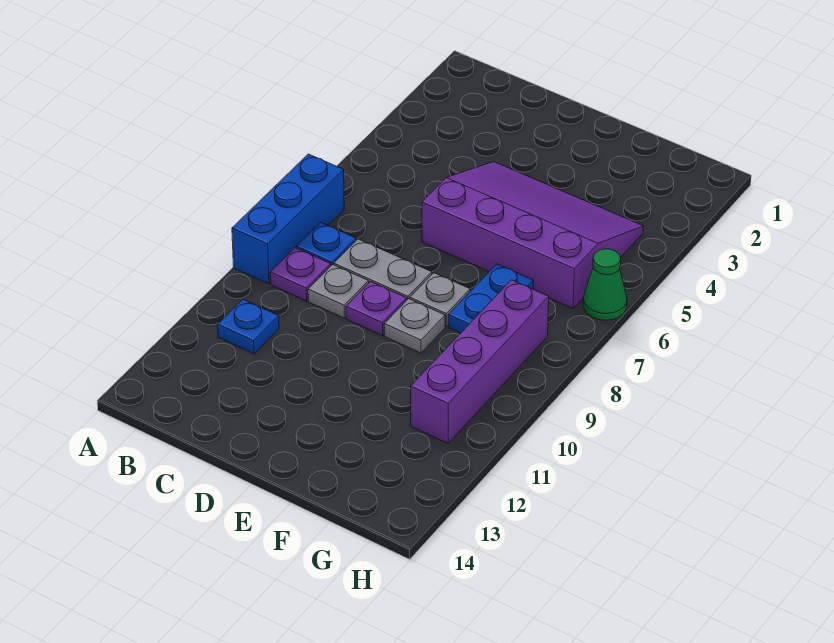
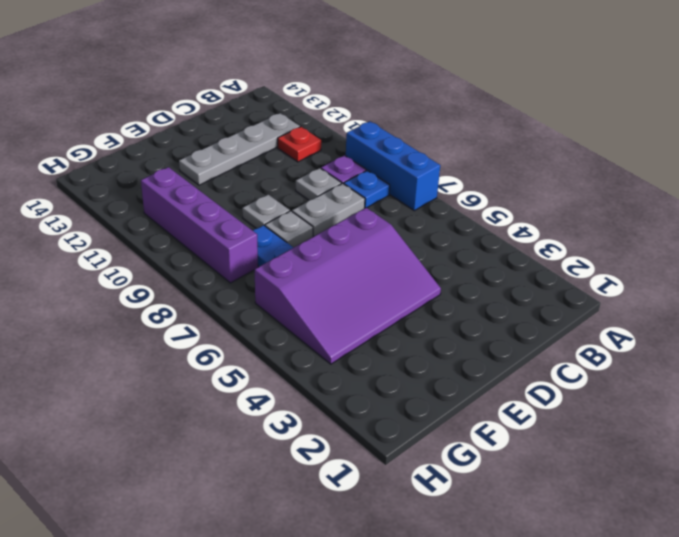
blue 1x1 plate [218,299,279,354] -> red 1x1 plate [278,127,321,162]
none -> grey 1x4 plate [179,113,300,185]
purple 1x1 plate [346,282,407,336] -> none
green 1x1 cone [583,249,627,320] -> none

